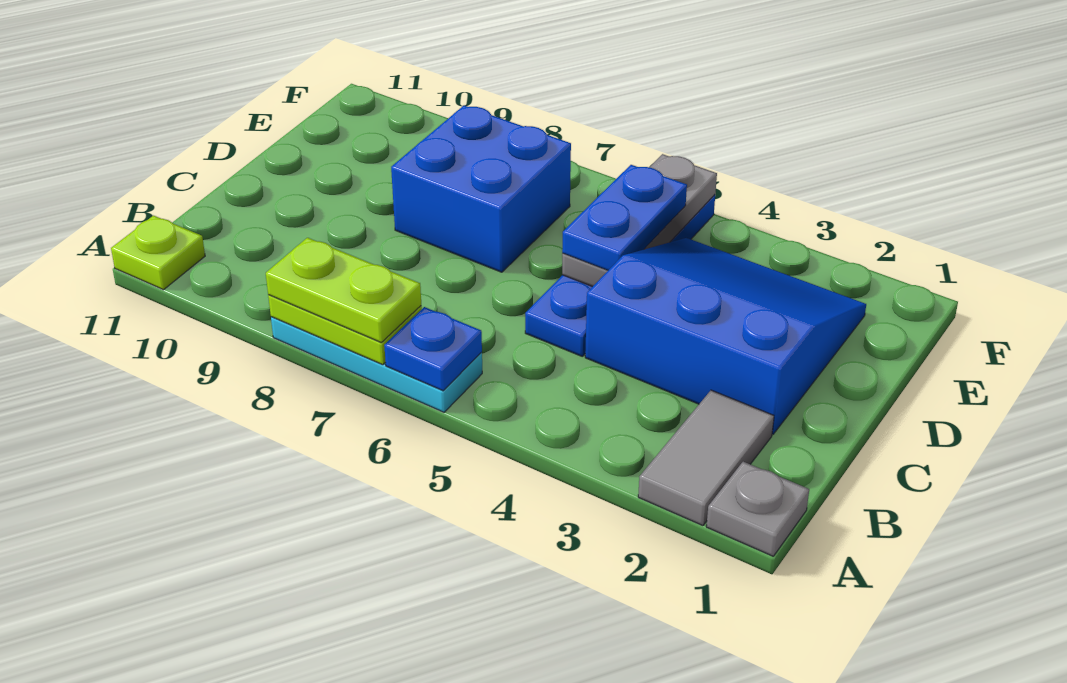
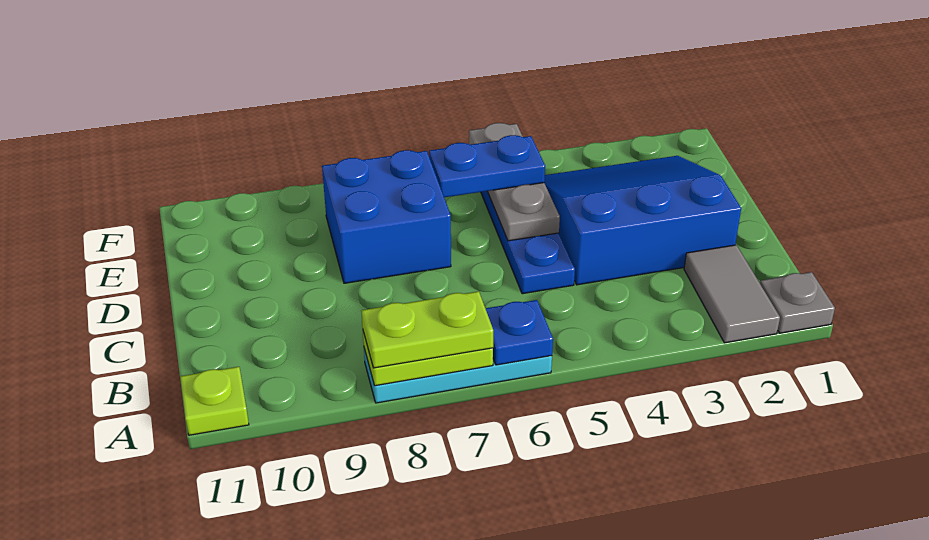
blue 1x2 plate [562,165,687,270] -> blue 1x2 plate turned to [429,135,545,197]

